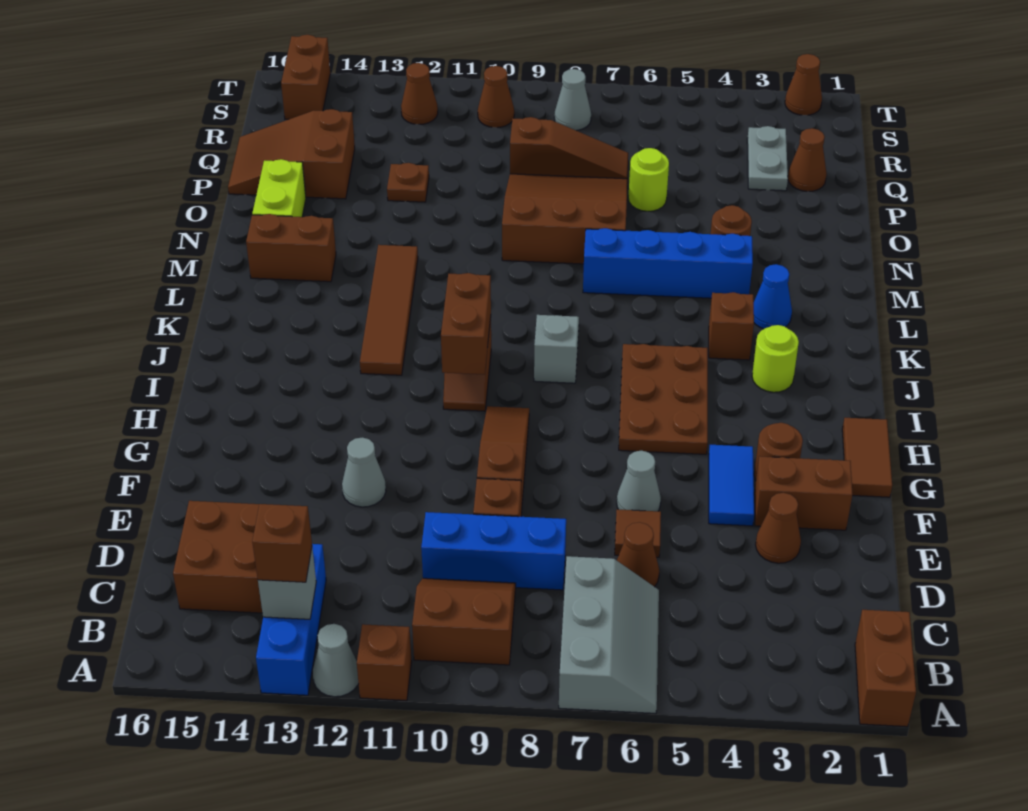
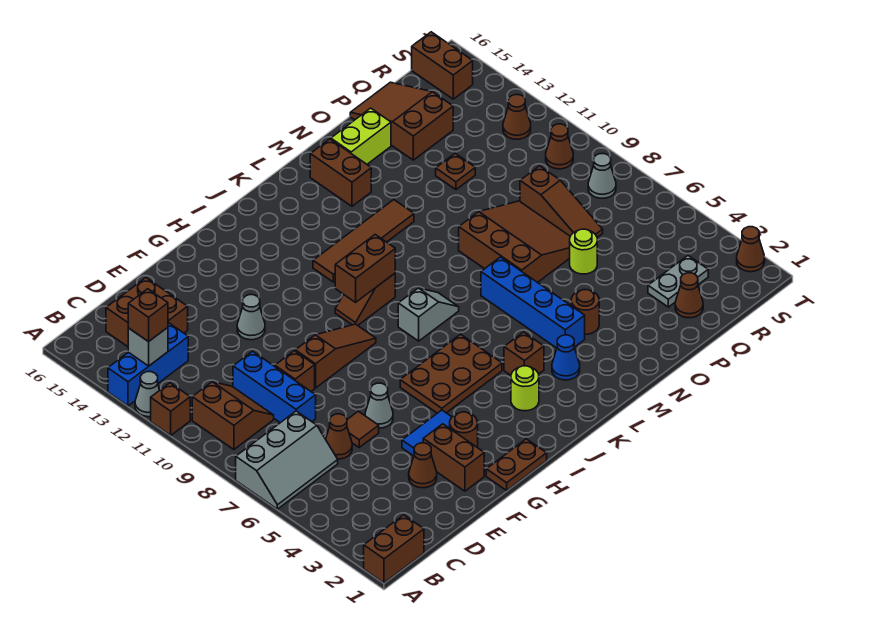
brown 1x2 tile [842,418,892,497] -> brown 1x2 plate [486,439,547,490]
brown 1x2 brick [281,35,330,119] -> brown 1x2 brick turned to [412,32,473,99]

